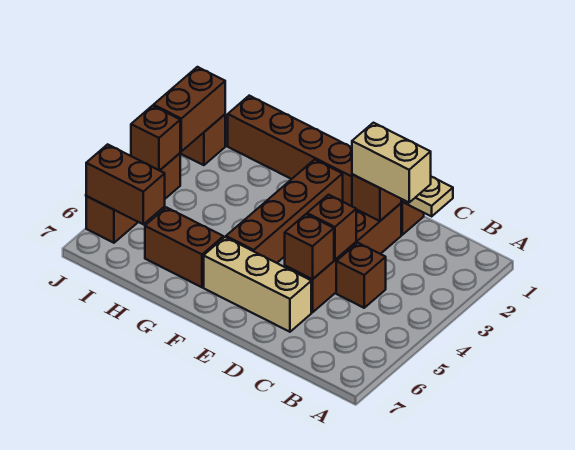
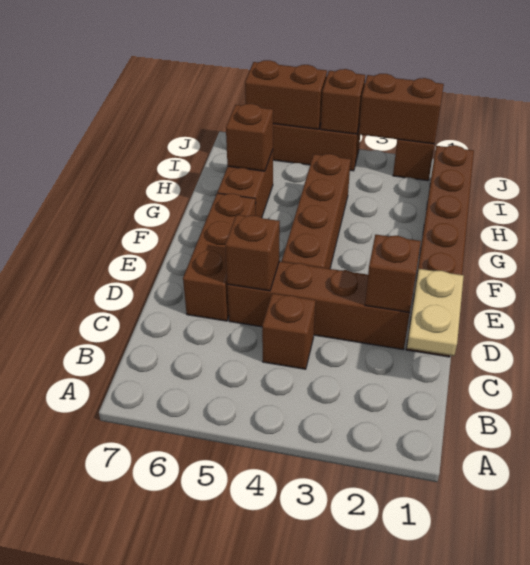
tan 1x2 brick [352,123,431,202] -> none
brown 1x1 brick [307,195,356,260] -> brown 1x1 brick moved to [226,104,273,171]
tan 1x3 brick [204,237,311,332] -> brown 1x3 brick [183,193,256,321]
brown 1x4 brick [226,159,343,263] -> brown 1x4 brick turned to [282,154,351,269]
brown 1x2 brick [86,144,165,224] -> brown 1x2 brick turned to [245,60,327,129]

